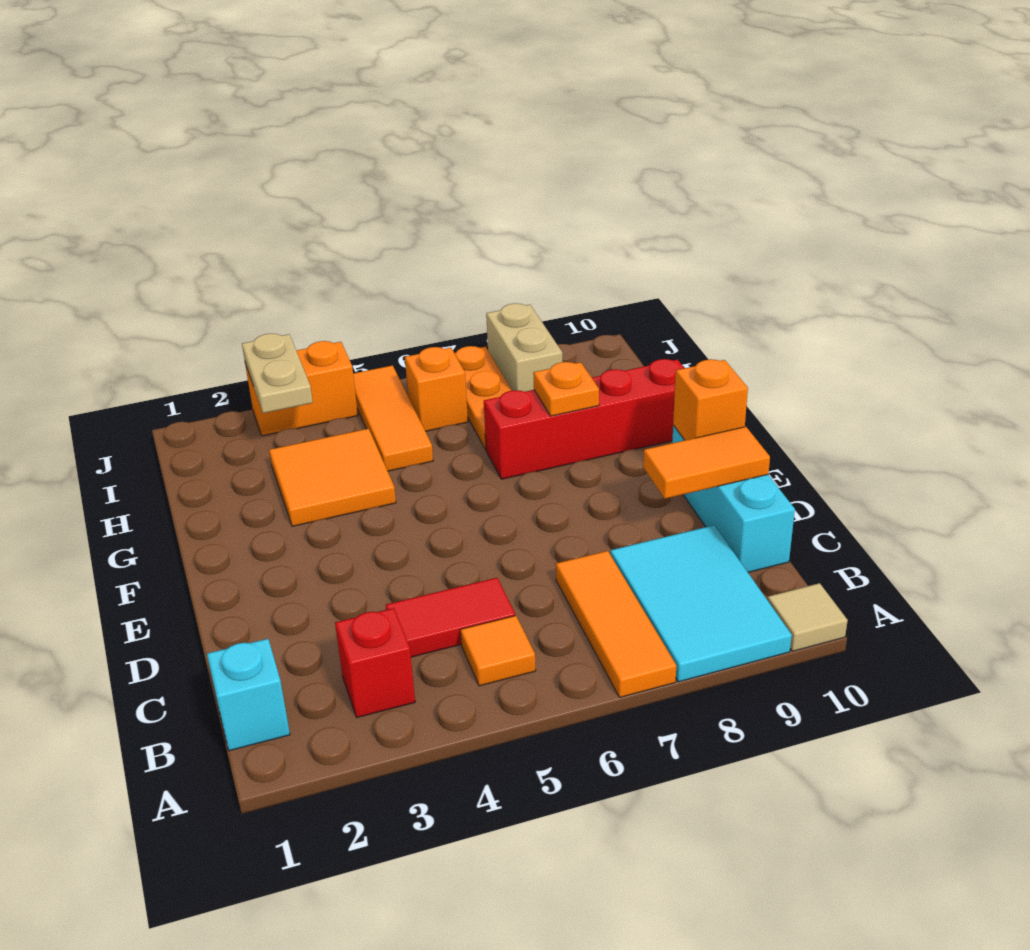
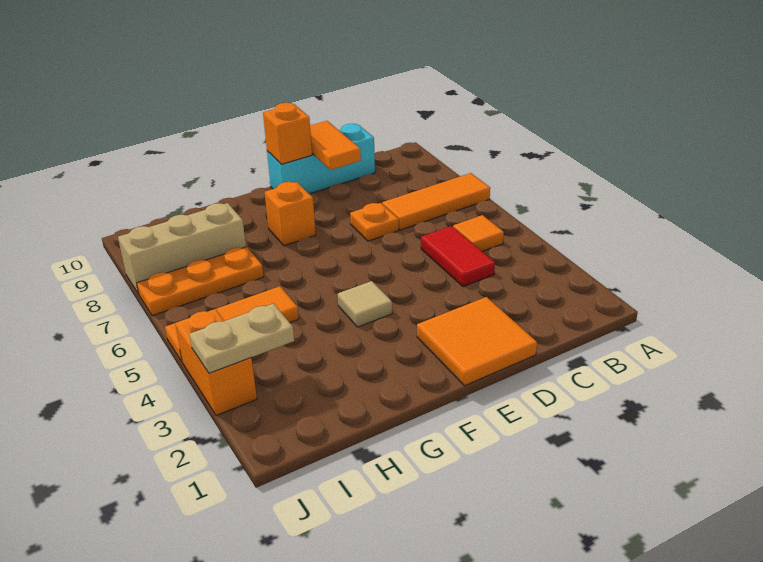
cyan 2x3 tile [610,525,792,682] -> none
tan 1x1 tile [768,583,848,651] -> tan 1x1 tile moved to [338,281,392,327]
cyan 1x1 brick [207,639,290,751] -> none
red 1x1 brick [335,608,415,717] -> none
orange 2x2 tile [269,429,396,526] -> orange 2x2 tile moved to [417,297,537,386]
red 1x4 brick [484,359,684,479] -> none
orange 1x1 plate [533,362,599,416] -> orange 1x1 plate moved to [350,203,399,241]
orange 1x1 brick [405,347,468,431] -> orange 1x1 brick moved to [265,182,316,246]
tan 1x2 brick [486,303,562,392] -> tan 1x3 brick [118,203,246,294]

